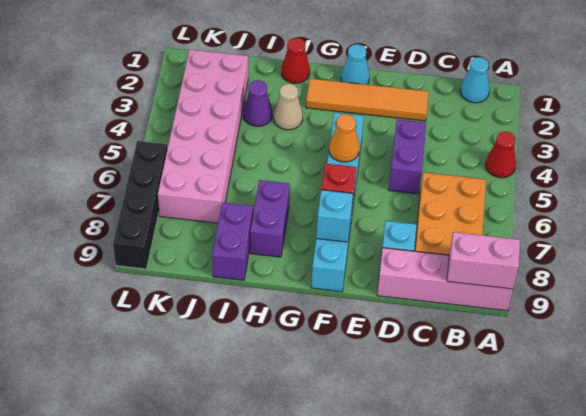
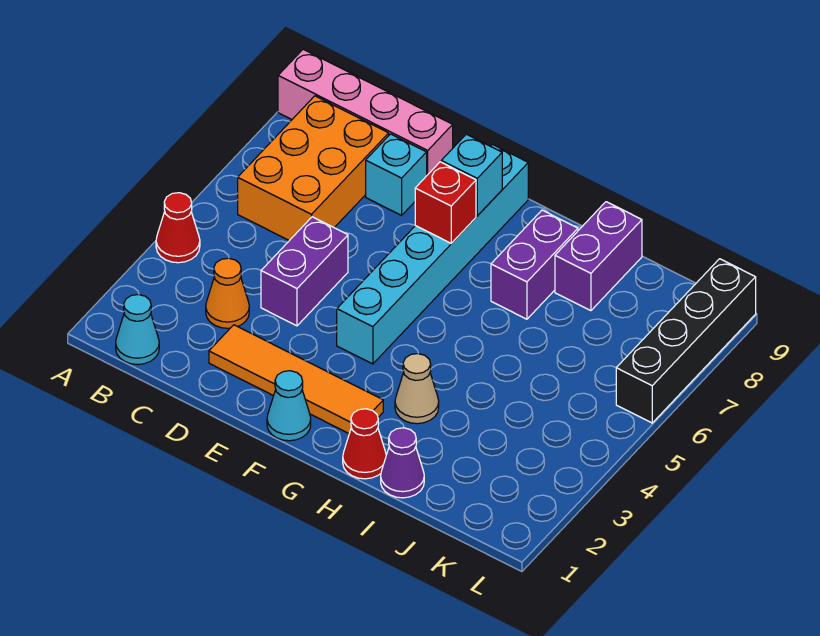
pink 1x2 brick [447,232,520,289] -> none
orange 1x1 cone [329,114,360,162] -> orange 1x1 cone moved to [206,258,249,328]
purple 1x1 cone [243,80,272,126] -> purple 1x1 cone moved to [381,428,424,498]
pink 2x6 brick [158,50,248,223] -> none

